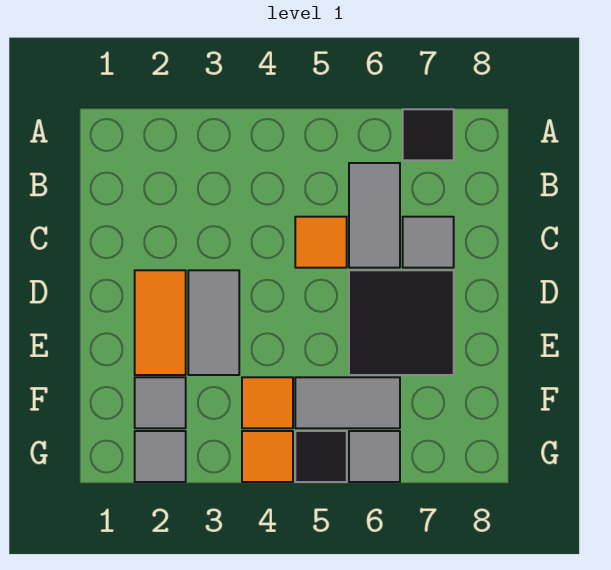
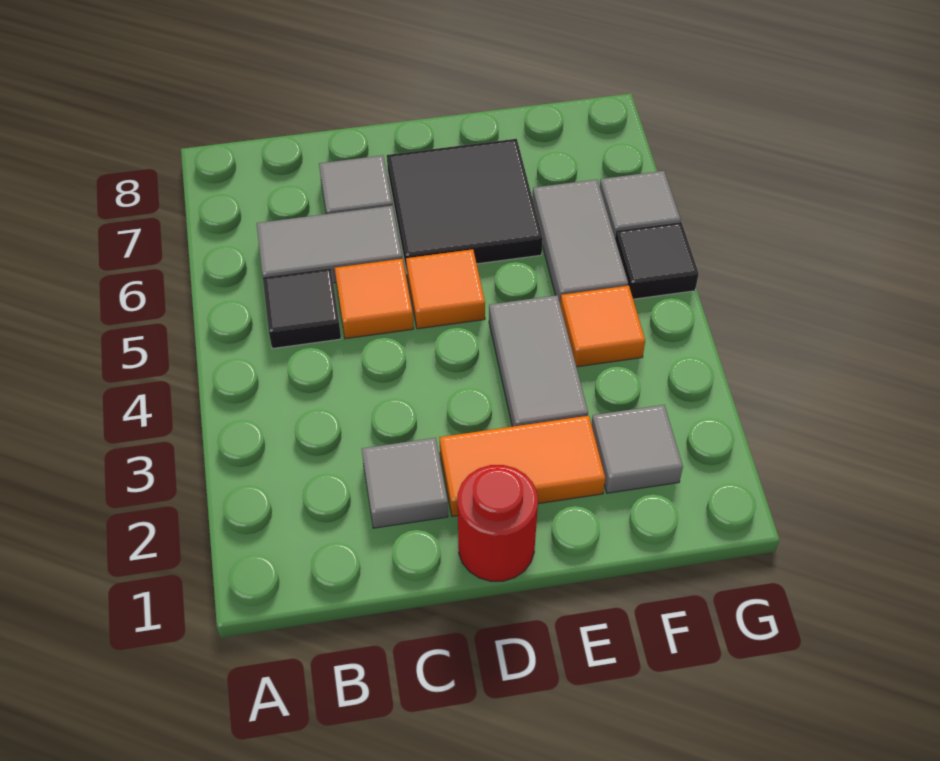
black 1x1 tile [403,109,454,160] -> black 1x1 tile moved to [263,268,341,349]
none -> red 1x1 round brick [458,465,538,581]
grey 1x2 tile [188,270,239,375] -> grey 1x2 tile turned to [489,295,588,427]
grey 1x1 tile [135,431,186,482] -> grey 1x1 tile moved to [362,438,448,528]
orange 1x1 tile [242,431,293,482] -> orange 1x1 tile moved to [406,249,485,329]

